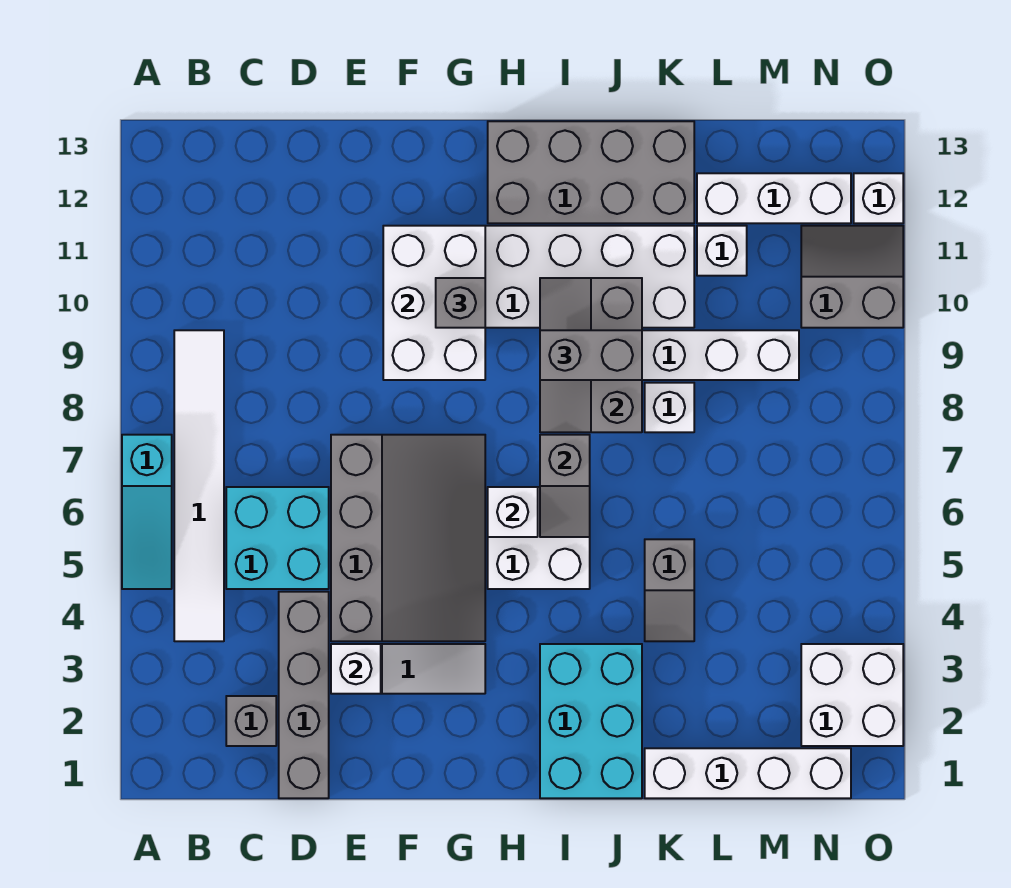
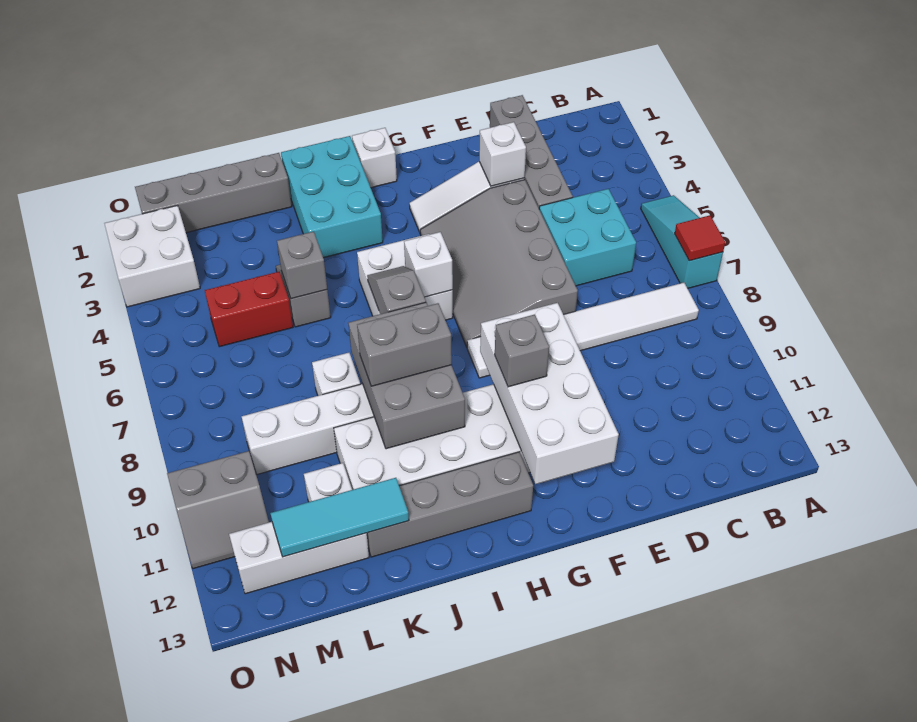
none -> red 1x1 tile [674,215,725,261]
white 1x6 tile [174,330,224,641] -> white 1x6 tile turned to [467,283,699,378]
grey 1x1 brick [226,696,276,746] -> grey 1x1 brick moved to [277,232,327,299]
white 2x3 brick [383,226,485,380] -> white 2x4 brick [480,303,619,484]
grey 2x4 brick [488,121,694,223] -> grey 1x4 brick [367,452,533,557]
grey 2x3 slope [540,278,642,432] -> grey 2x3 brick [349,302,465,449]
white 1x4 brick [645,748,851,798] -> grey 1x4 brick [135,153,292,233]
none -> cyan 1x3 tile [270,478,409,557]
none -> red 1x2 brick [205,272,293,347]
white 1x1 brick [854,173,903,223] -> white 1x1 brick moved to [352,128,397,188]

